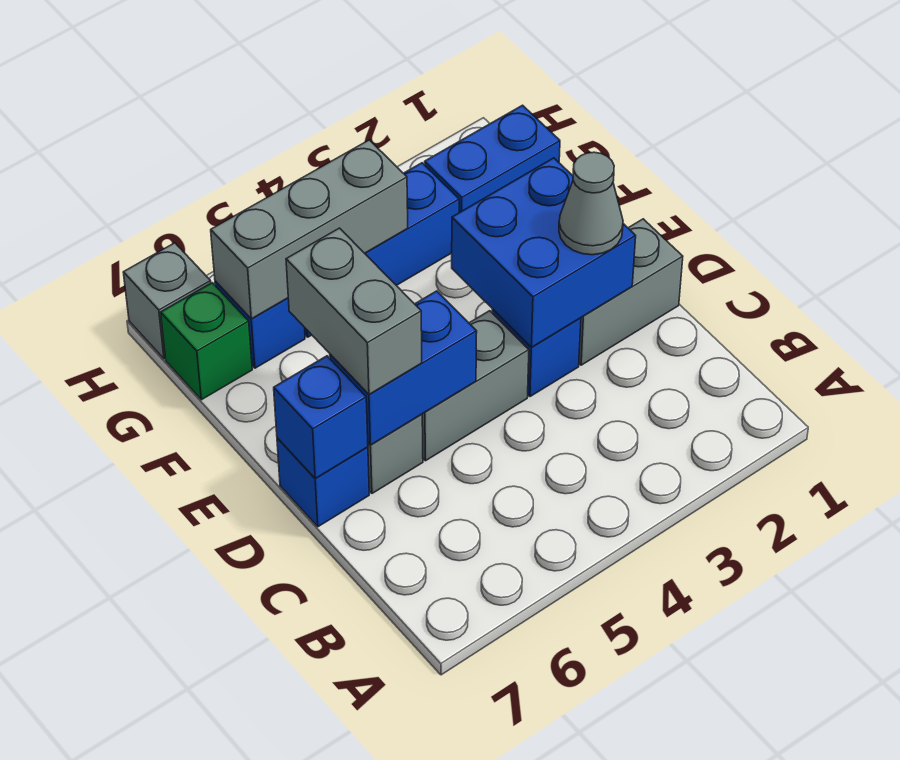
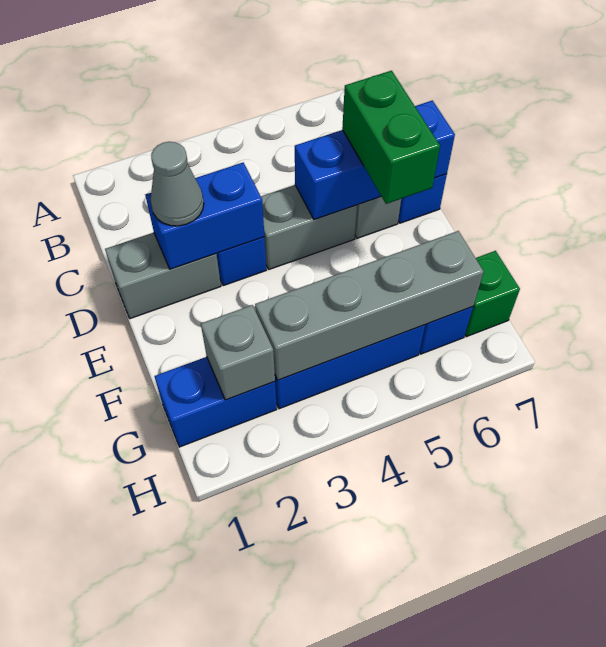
blue 2x2 brick [452,158,636,347] -> blue 1x2 brick [145,163,264,269]
grey 1x2 brick [286,228,422,394] -> green 1x2 brick [342,71,440,204]
grey 1x3 brick [211,140,408,319] -> grey 1x4 brick [255,231,484,380]
grey 1x1 brick [123,243,211,359] -> grey 1x1 brick moved to [201,305,275,400]

